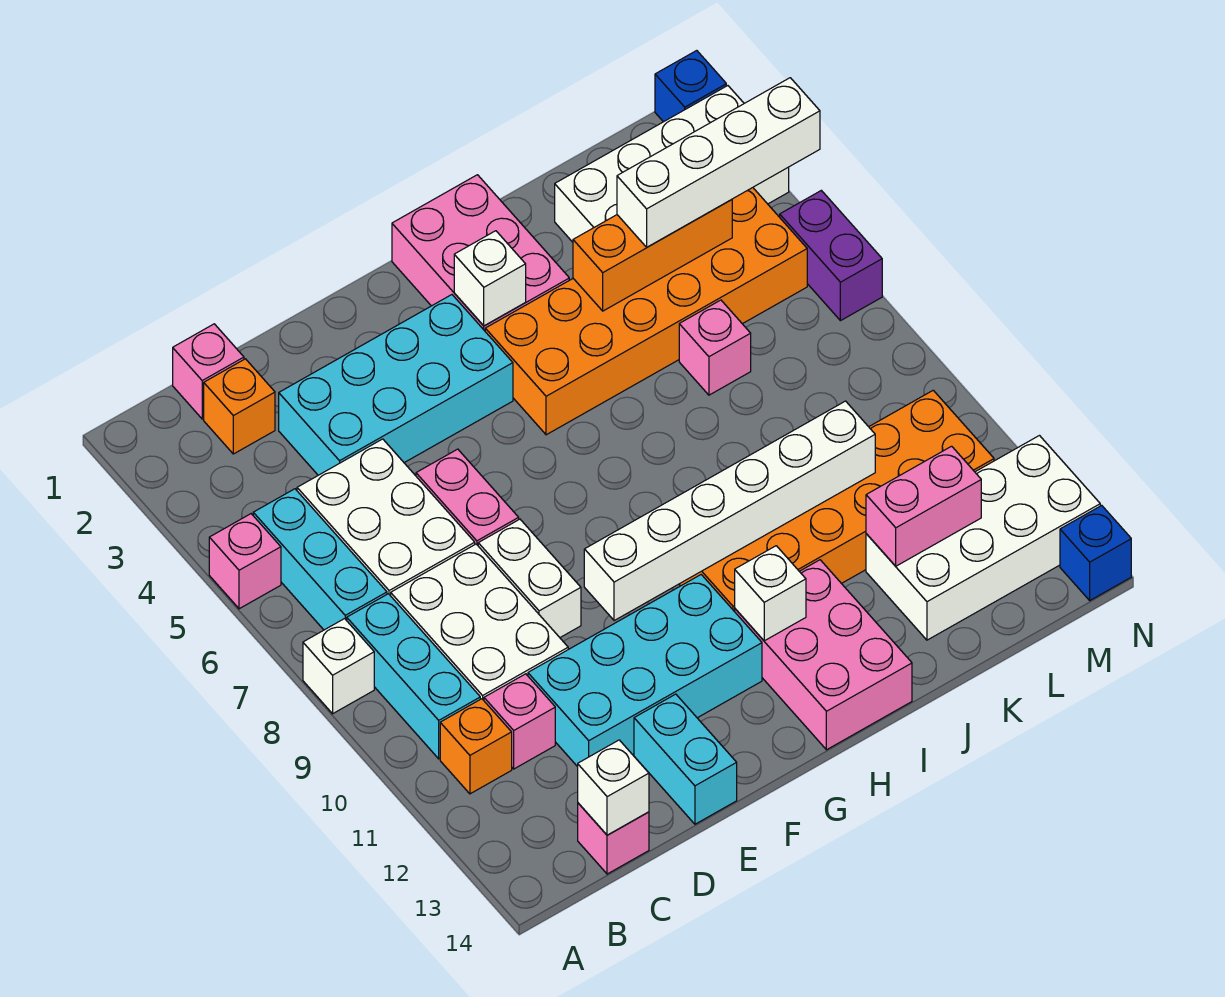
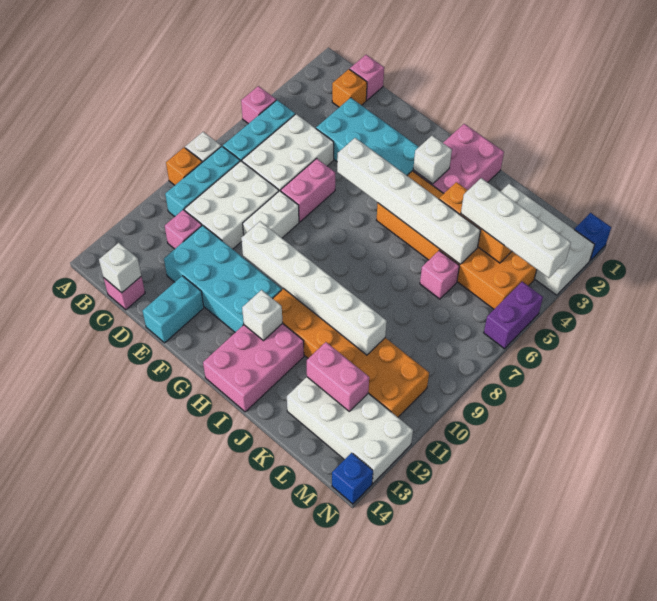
orange 1x1 brick [440,699,512,794] -> orange 1x1 brick moved to [166,147,202,185]
none -> white 1x6 brick [337,138,481,264]

